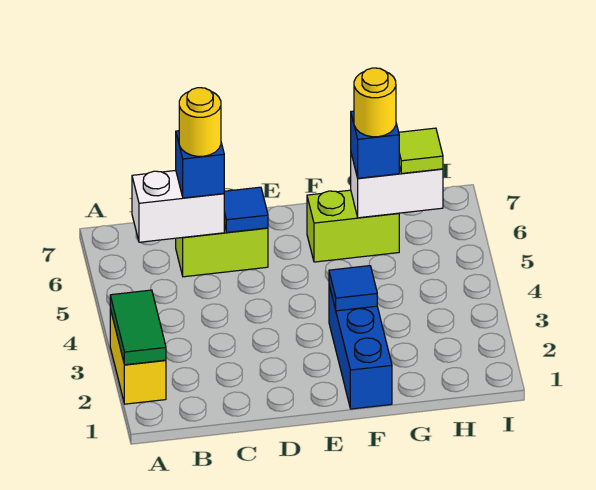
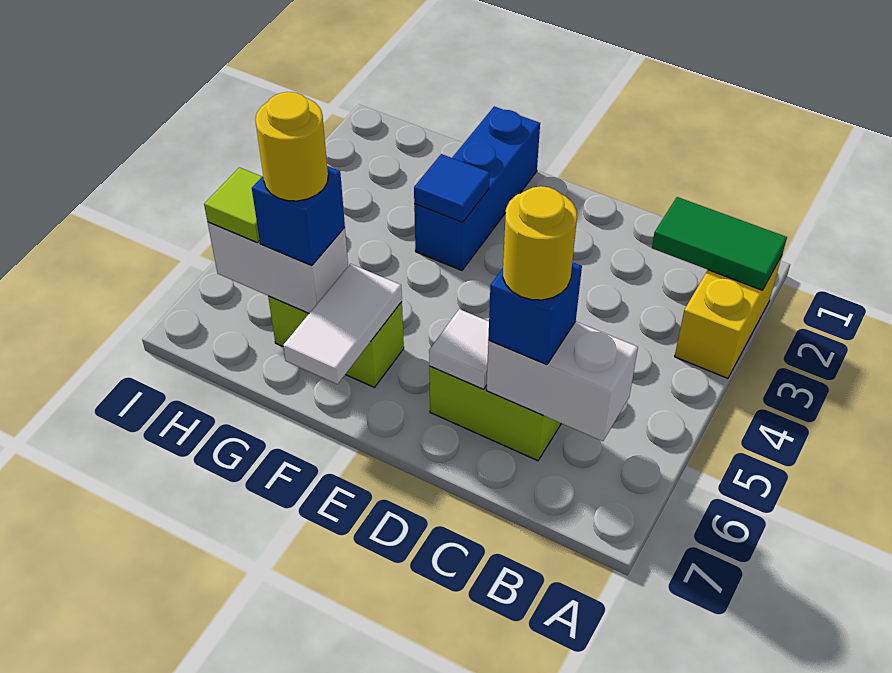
green 1x2 tile [110,290,166,365] -> green 1x2 tile turned to [652,197,787,290]
blue 1x1 tile [224,187,268,232] -> white 1x1 tile [429,309,489,389]
none -> white 1x2 tile [283,264,402,384]

